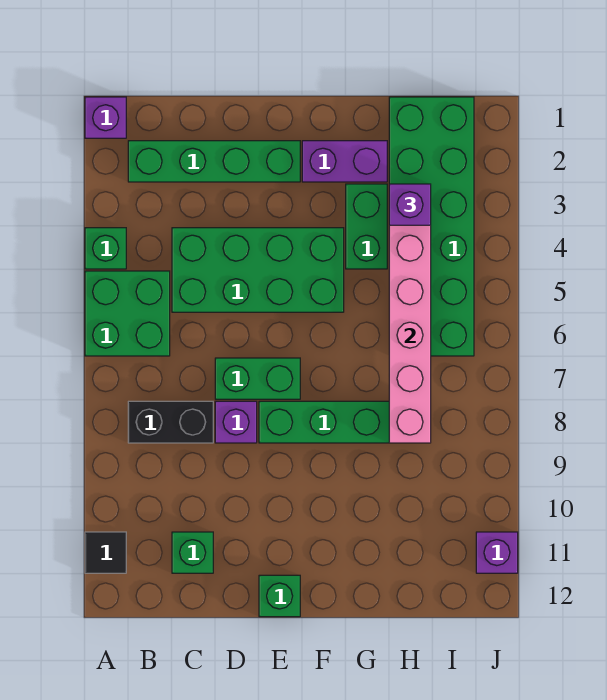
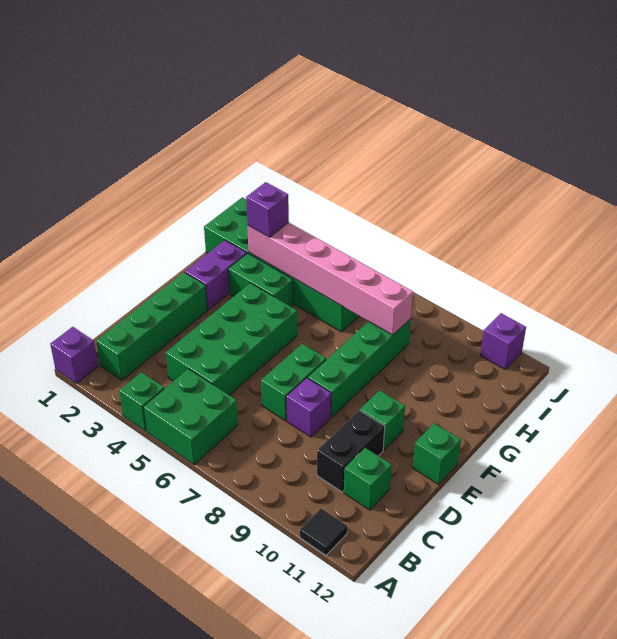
black 1x2 brick [128,401,213,443] -> black 1x2 brick moved to [317,410,385,492]
none -> green 1x1 brick [360,390,405,450]

